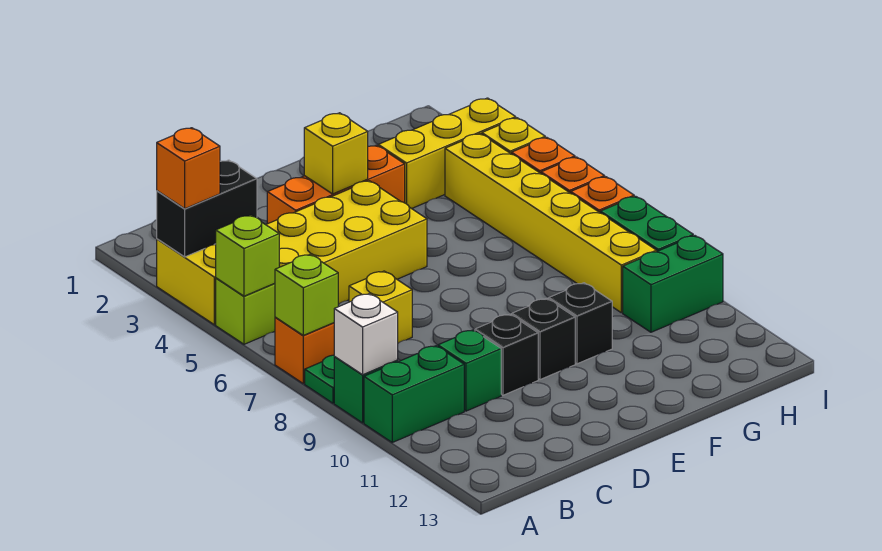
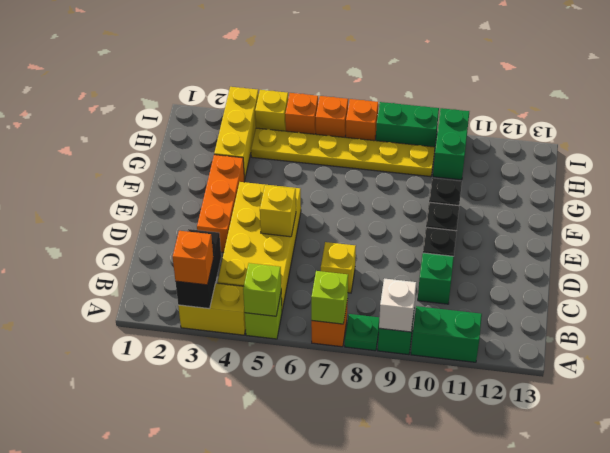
green 1x2 brick [364,346,464,442] -> green 1x2 brick turned to [411,306,482,362]
yellow 1x1 brick [304,113,368,194] -> yellow 1x1 brick moved to [260,185,296,237]
yellow 1x6 brick [445,134,657,313] -> yellow 1x6 plate [251,128,435,177]

